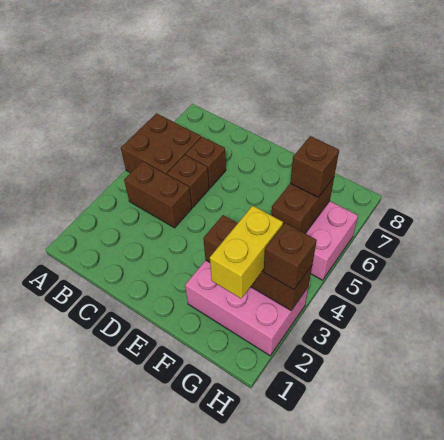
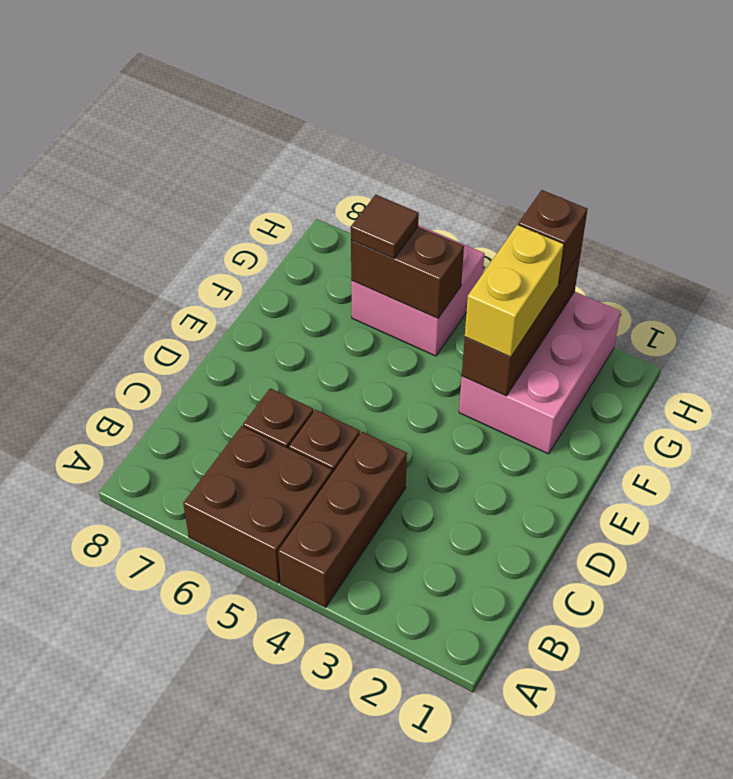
brown 1x2 brick [124,161,192,228] -> brown 1x3 brick [278,432,407,607]
yellow 1x2 brick [210,206,283,298] -> yellow 1x2 brick turned to [465,225,564,357]
brown 1x1 brick [290,136,339,197] -> brown 1x1 tile [351,195,419,259]

